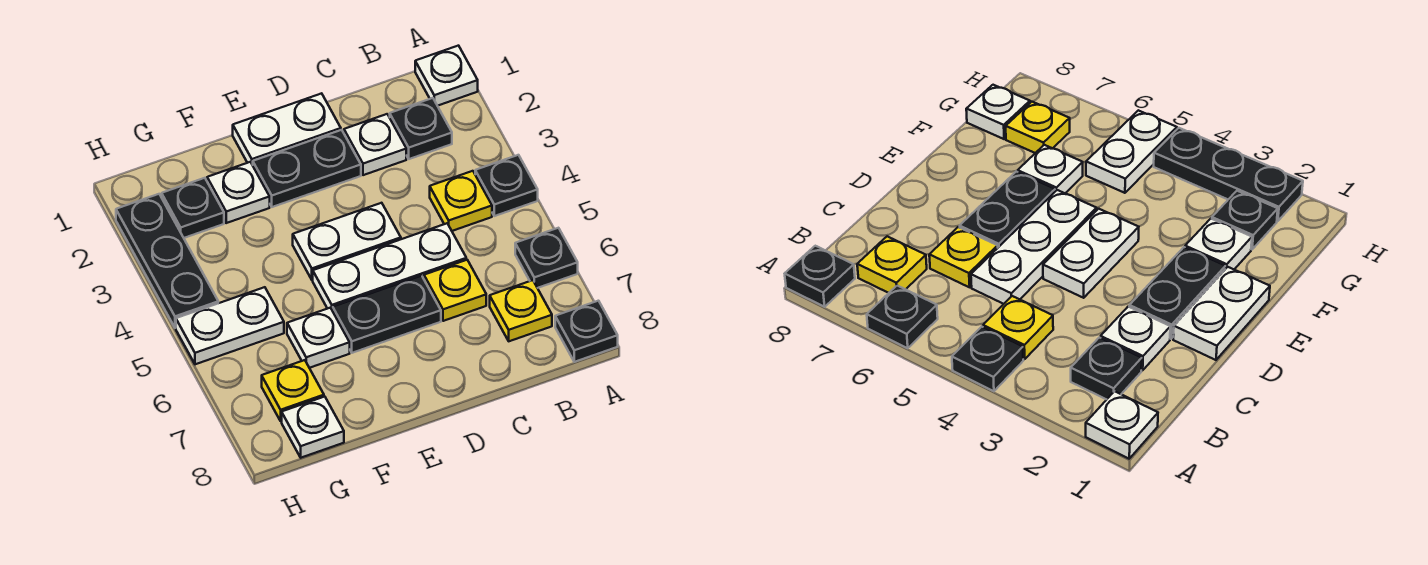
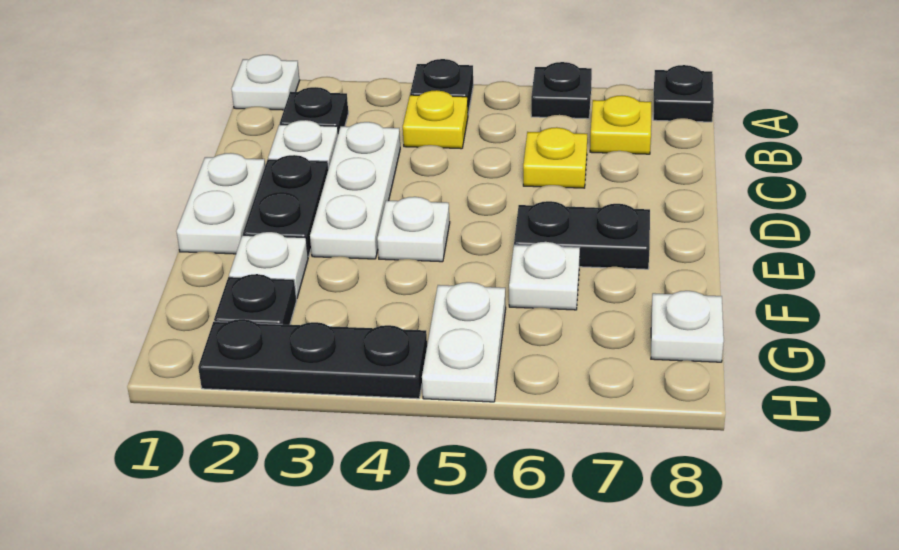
white 1x3 plate [313,223,466,311] -> white 1x3 plate moved to [310,122,400,259]
white 1x2 plate [293,203,401,280] -> white 1x1 plate [377,197,450,262]
black 1x2 plate [333,276,441,353] -> black 1x2 plate turned to [514,201,650,269]
yellow 1x1 plate [262,360,324,421] -> none

